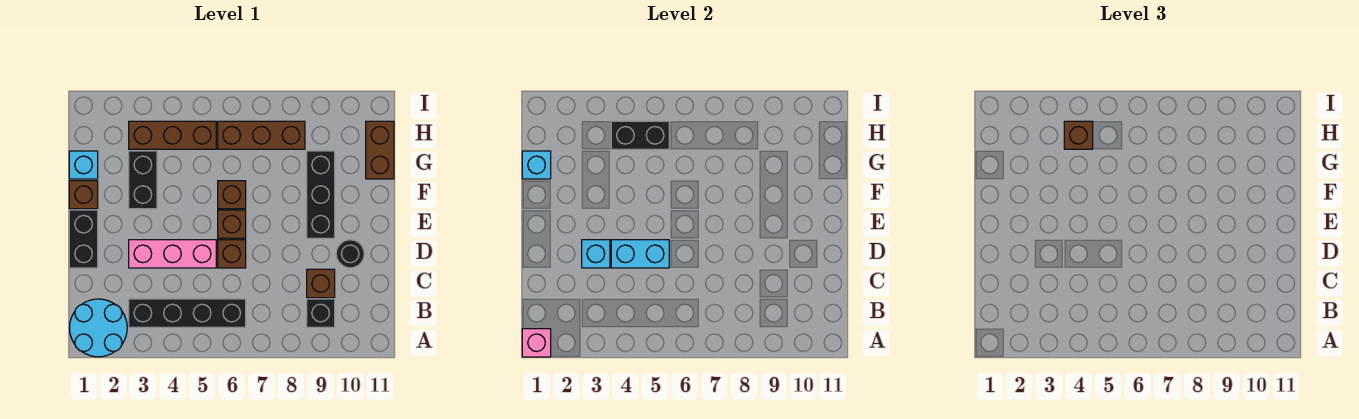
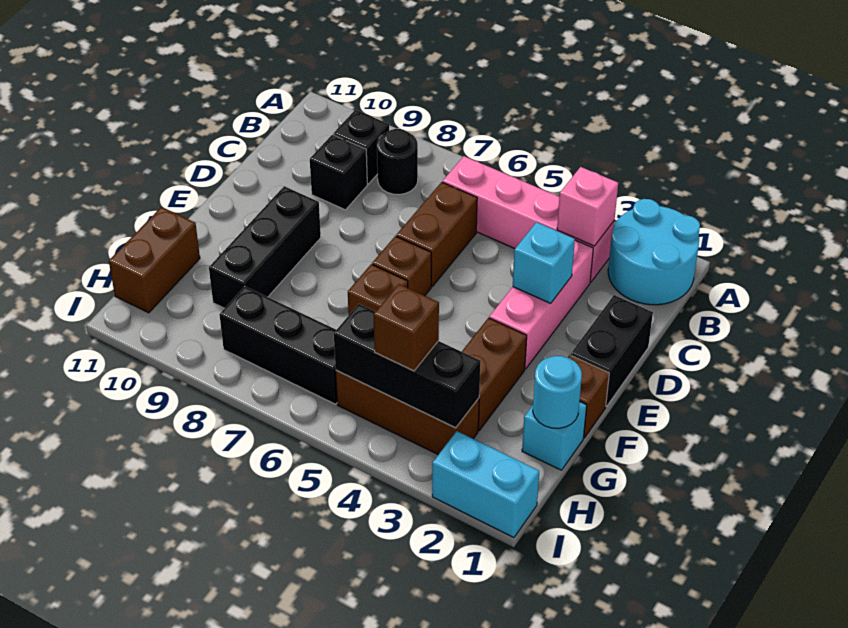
pink 1x1 brick [522,329,551,357] -> pink 1x1 brick moved to [557,167,618,246]
black 1x4 brick [129,299,246,327] -> pink 1x4 brick [443,156,614,282]
brown 1x1 brick [307,269,335,298] -> black 1x1 brick [310,135,367,210]
pink 1x3 brick [129,240,216,268] -> pink 1x3 brick turned to [489,240,593,369]
cyan 1x2 brick [611,240,669,268] -> cyan 1x2 brick moved to [432,431,539,538]
brown 1x1 brick [218,240,246,268] -> brown 1x2 brick [396,182,477,286]
black 1x1 round brick [336,240,364,268] -> black 1x1 round brick moved to [377,129,418,194]
black 1x2 brick [129,151,157,209] -> brown 1x2 brick [462,318,527,431]
cyan 1x1 brick [522,151,551,179] -> cyan 1x1 round brick [533,356,582,428]
black 1x2 brick [611,121,669,149] -> black 1x3 brick [334,304,481,428]
brown 1x3 brick [218,121,305,149] -> black 1x3 brick [220,286,337,404]

